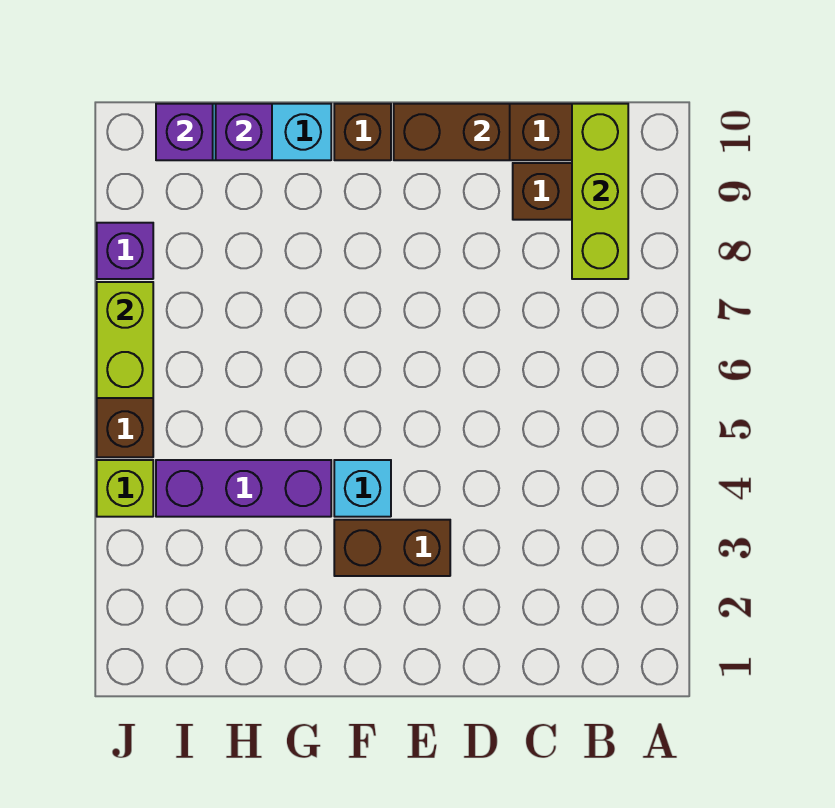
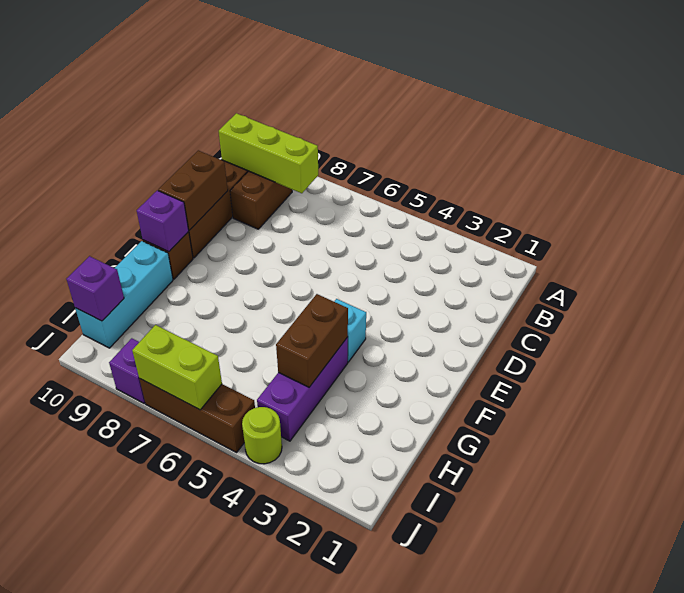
brown 1x2 brick [334,520,450,576] -> brown 1x2 brick moved to [276,294,348,387]
purple 1x1 brick [216,104,272,160] -> purple 1x1 brick moved to [137,190,188,252]
lime 1x1 brick [97,460,153,517] -> lime 1x1 round brick [242,407,282,464]

